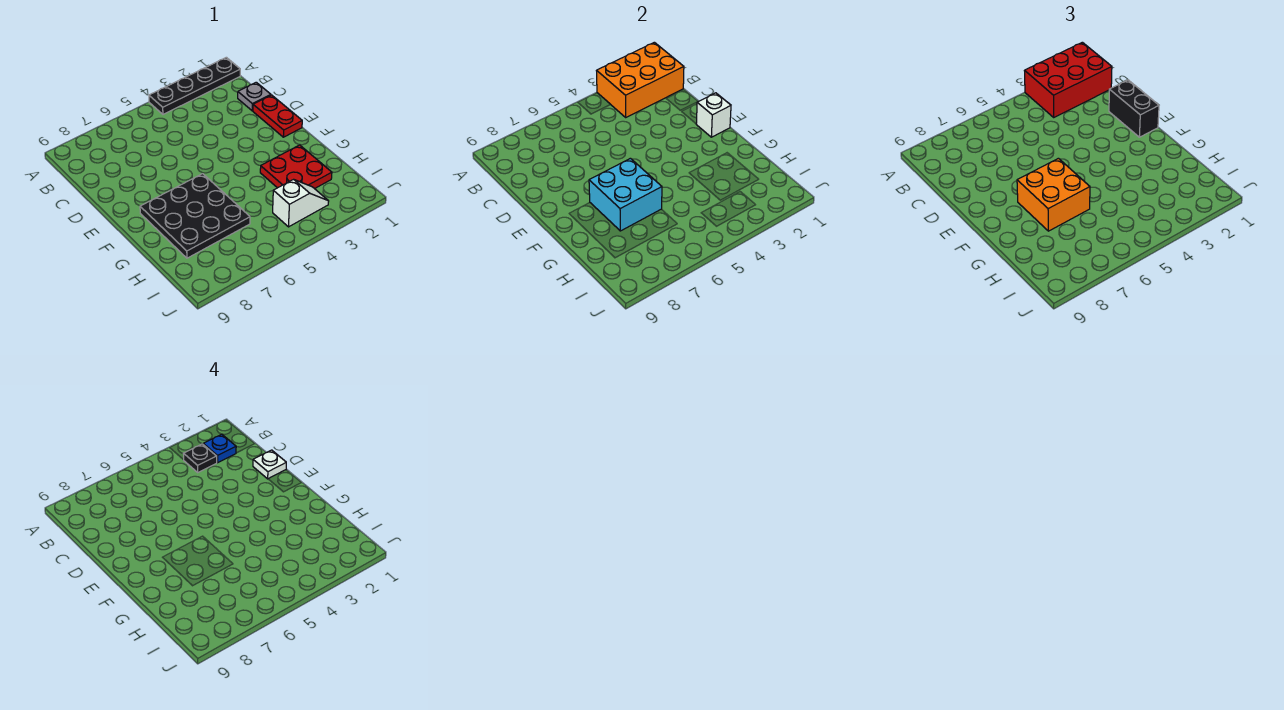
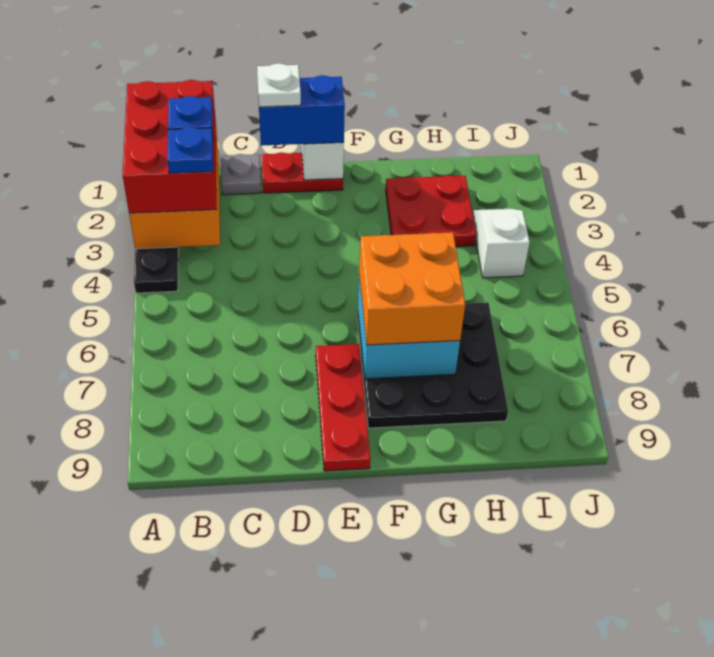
black 1x1 plate [183,444,217,472] -> blue 1x1 plate [167,127,213,173]
black 1x2 brick [1109,80,1159,137] -> blue 1x2 brick [259,75,345,146]
none -> red 1x3 plate [316,344,370,471]

